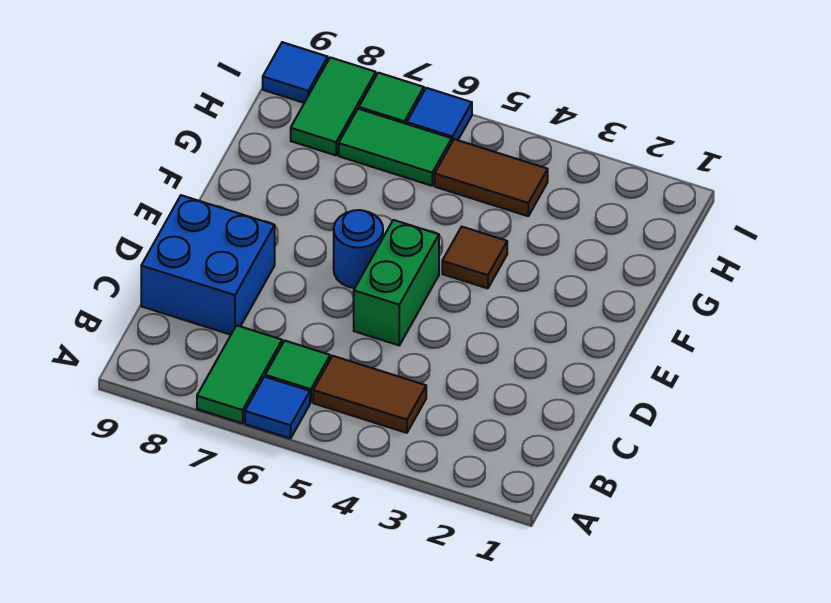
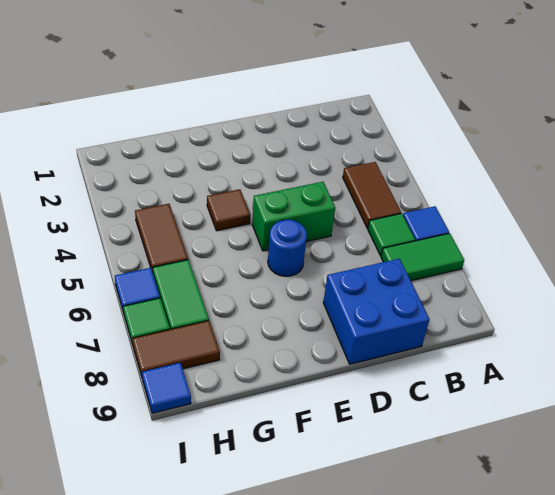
green 1x2 tile [291,57,376,155] -> brown 1x2 tile [132,321,220,376]

